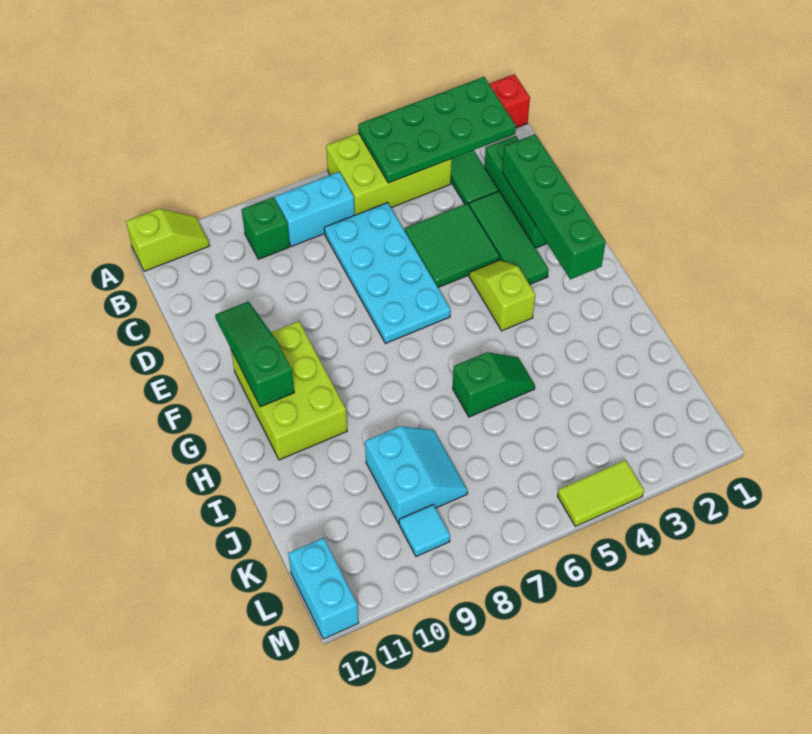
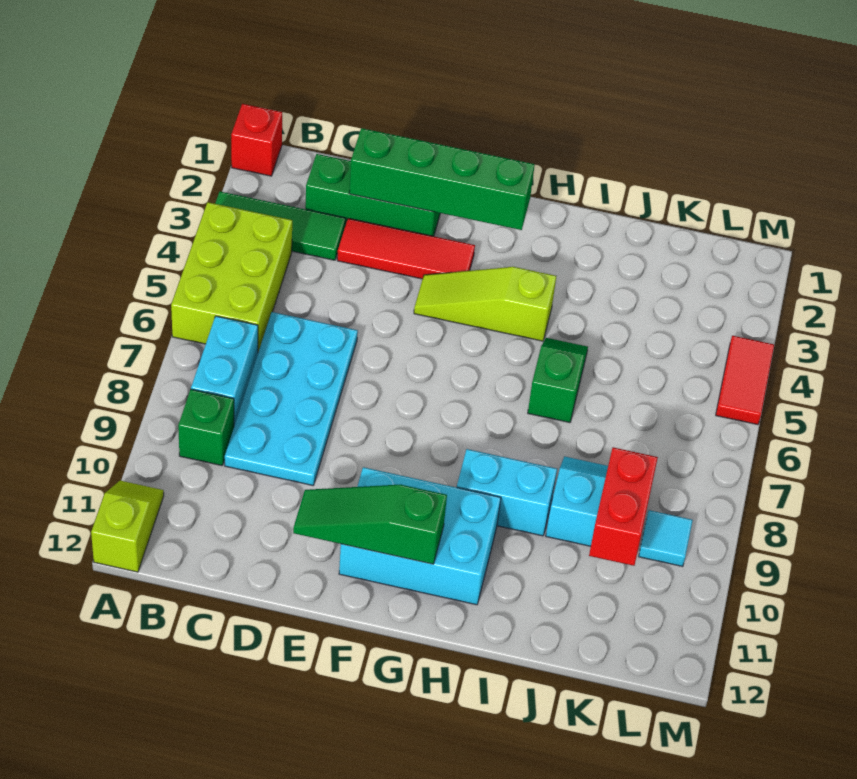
green 2x4 plate [358,77,516,183] -> none
cyan 2x4 plate [324,203,451,344] -> cyan 2x4 plate turned to [225,312,358,485]
green 1x3 tile [469,191,549,284] -> red 1x3 tile [337,218,475,279]
green 2x2 tile [405,204,500,288] -> none
lime 1x2 slope [469,260,535,331] -> lime 1x3 slope [414,267,556,341]
lime 2x3 brick [231,321,347,460] -> cyan 2x3 brick [339,467,501,605]
none -> red 1x2 brick [589,447,658,566]
cyan 1x2 brick [288,538,359,639] -> cyan 1x2 brick moved to [457,449,557,536]
lime 1x2 tile [558,460,644,526] -> red 1x2 tile [716,336,774,425]

